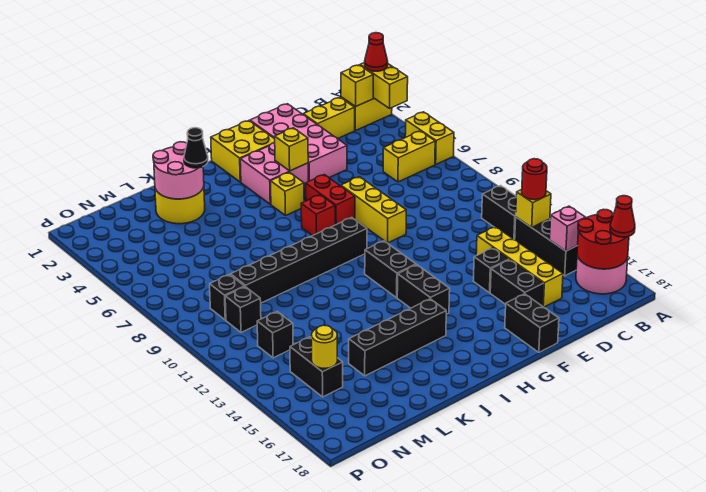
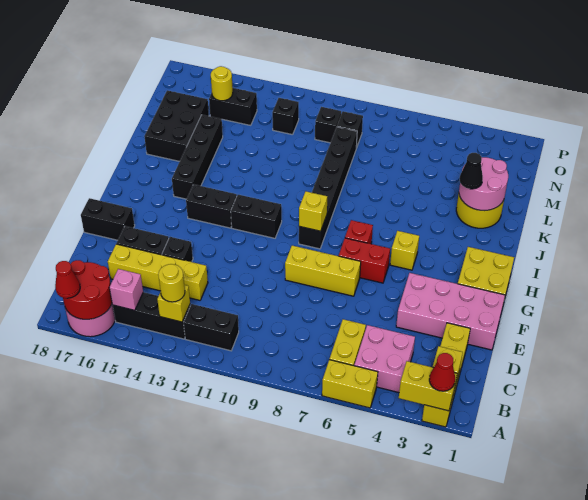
red 1x1 round brick [522,159,547,200] -> yellow 1x1 round brick [158,264,185,302]
pink 2x2 brick [240,143,308,204] -> pink 2x2 brick moved to [354,325,415,393]
yellow 1x1 brick [275,128,308,171] -> yellow 1x1 brick moved to [299,191,327,231]
none -> black 2x3 brick [144,90,209,161]

